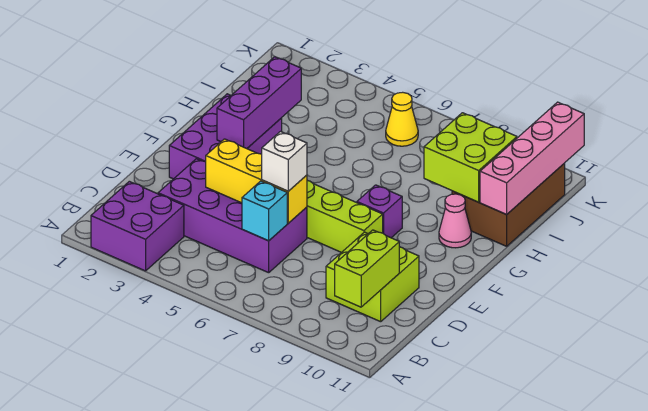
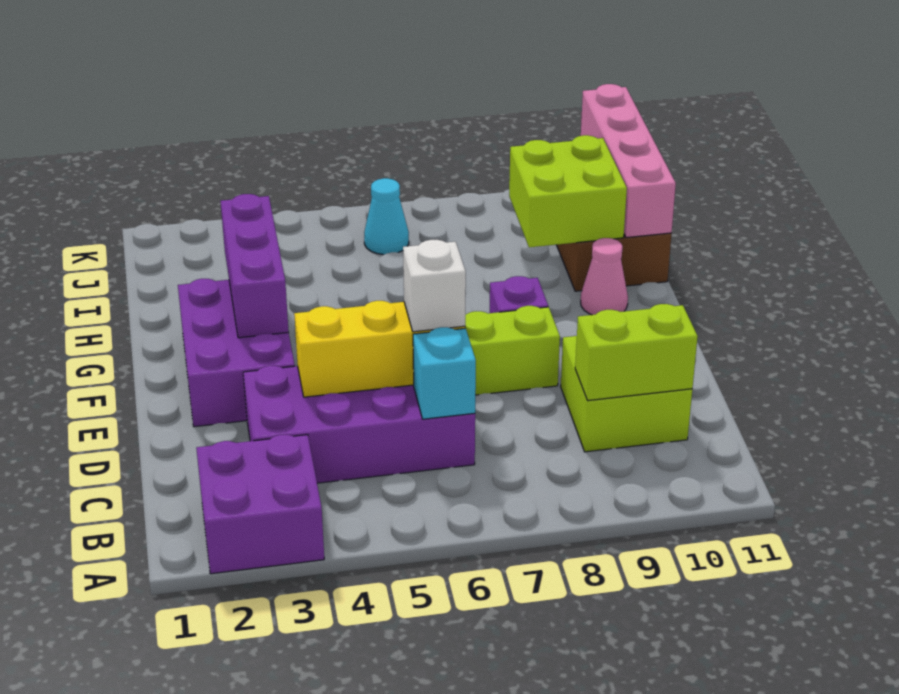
lime 1x2 brick [335,230,399,307] -> lime 1x2 brick turned to [575,304,698,401]
yellow 1x1 cone [386,92,418,146] -> cyan 1x1 cone [364,178,409,255]

